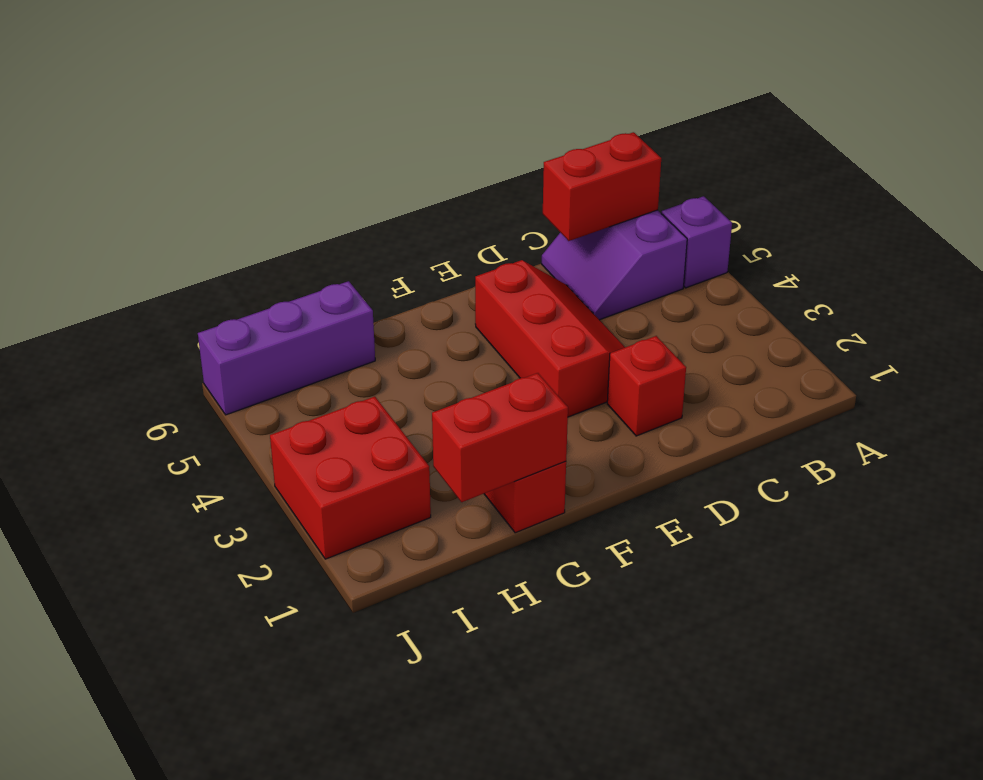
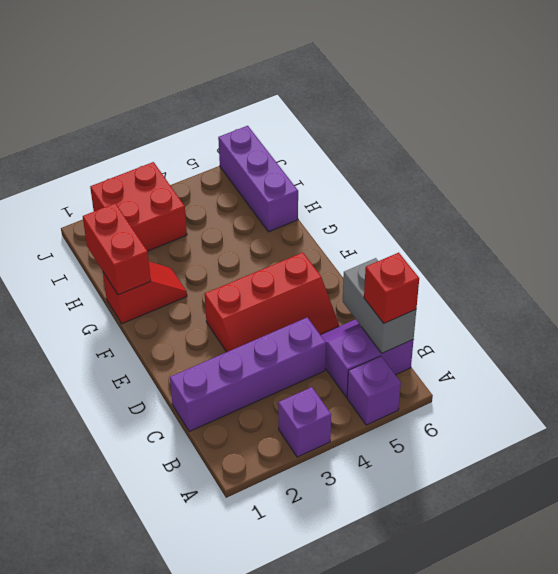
none -> purple 1x1 brick [278,387,331,457]
red 1x2 brick [543,132,661,241] -> grey 1x2 brick [343,258,416,353]
none -> purple 1x4 brick [170,317,326,431]
red 1x1 brick [607,336,686,436] -> red 1x1 brick moved to [364,253,419,323]

